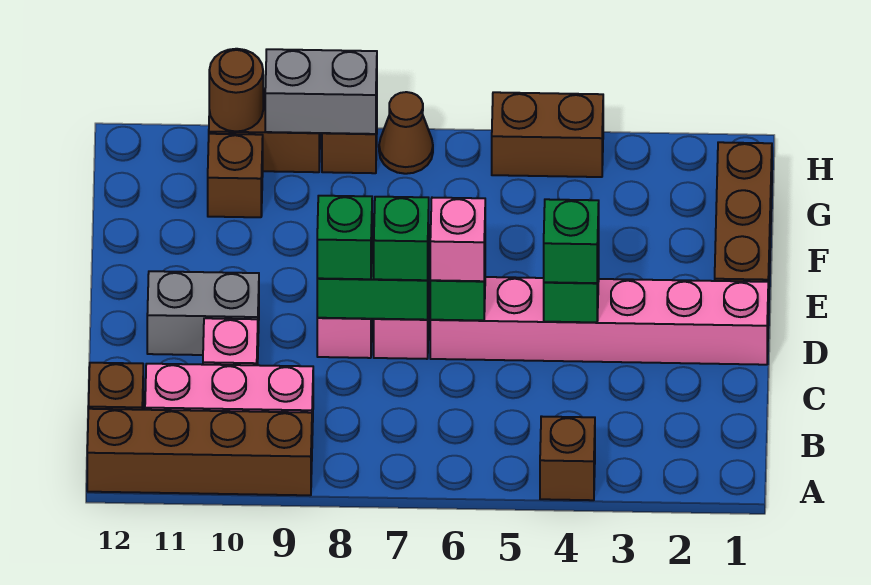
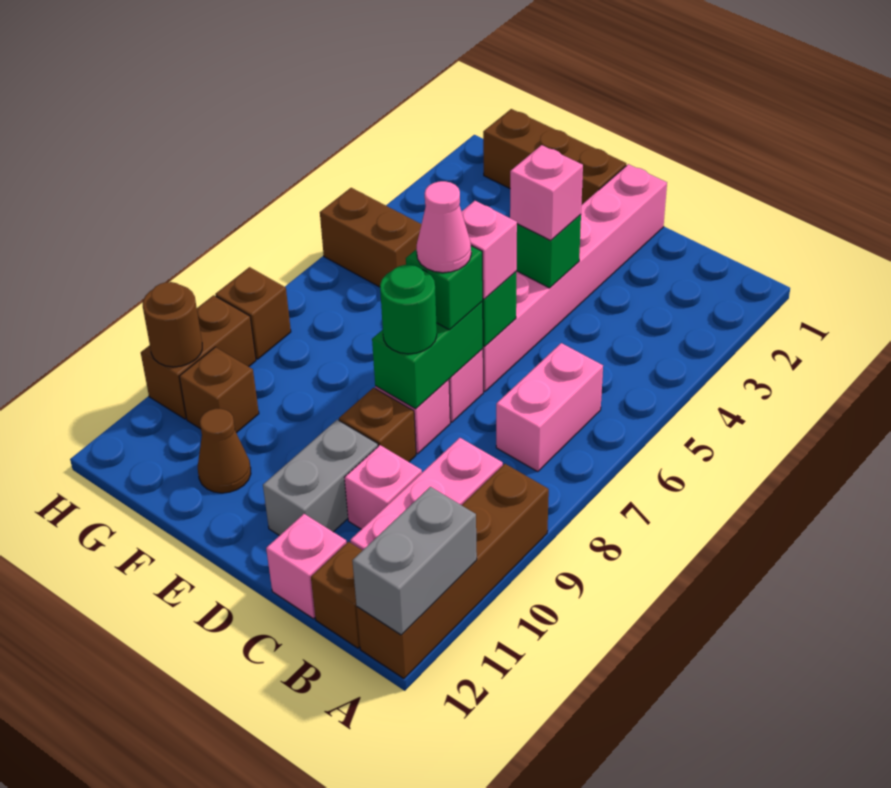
brown 1x1 brick [540,416,595,500] -> brown 1x1 brick moved to [339,388,416,462]
none -> pink 1x2 brick [496,343,603,472]
none -> pink 1x1 brick [266,514,346,619]
green 1x1 brick [544,199,599,283] -> pink 1x1 brick [510,145,583,241]
none -> pink 1x1 cone [417,181,471,273]
green 1x1 brick [317,196,372,279] -> green 1x1 round brick [380,265,437,354]
brown 1x2 brick [492,92,603,177] -> brown 1x2 brick turned to [320,188,421,287]
brown 1x1 cone [379,92,433,174] -> brown 1x1 cone moved to [198,409,251,493]
grey 1x2 brick [265,49,377,134] -> grey 1x2 brick moved to [352,487,477,635]

